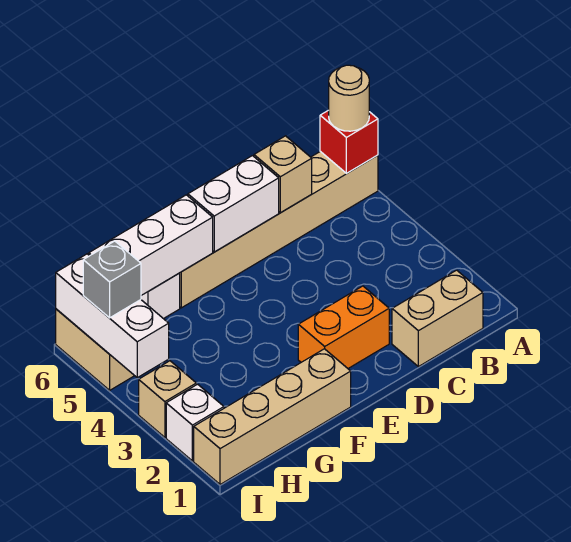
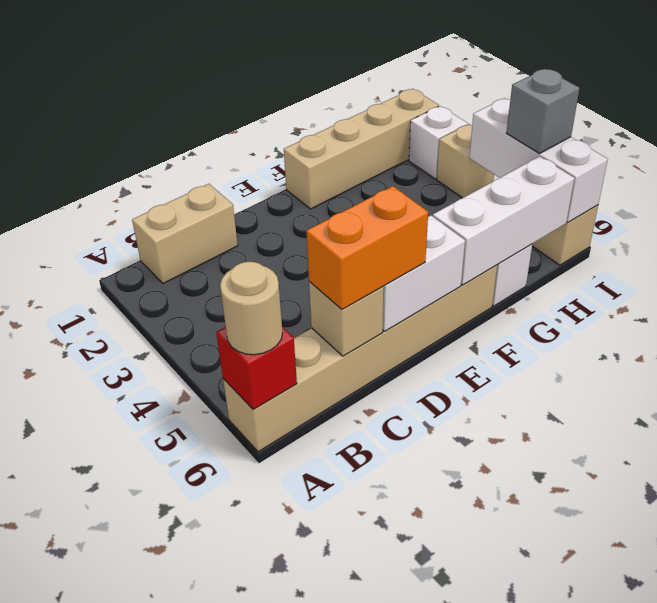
orange 1x2 brick [298,286,389,368] -> orange 1x2 brick moved to [306,186,428,309]

